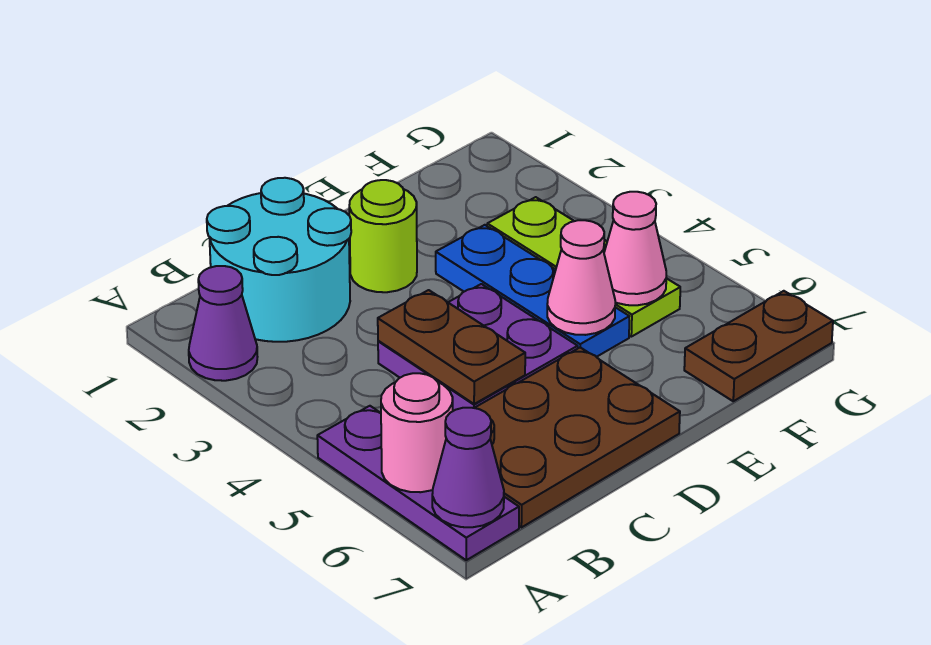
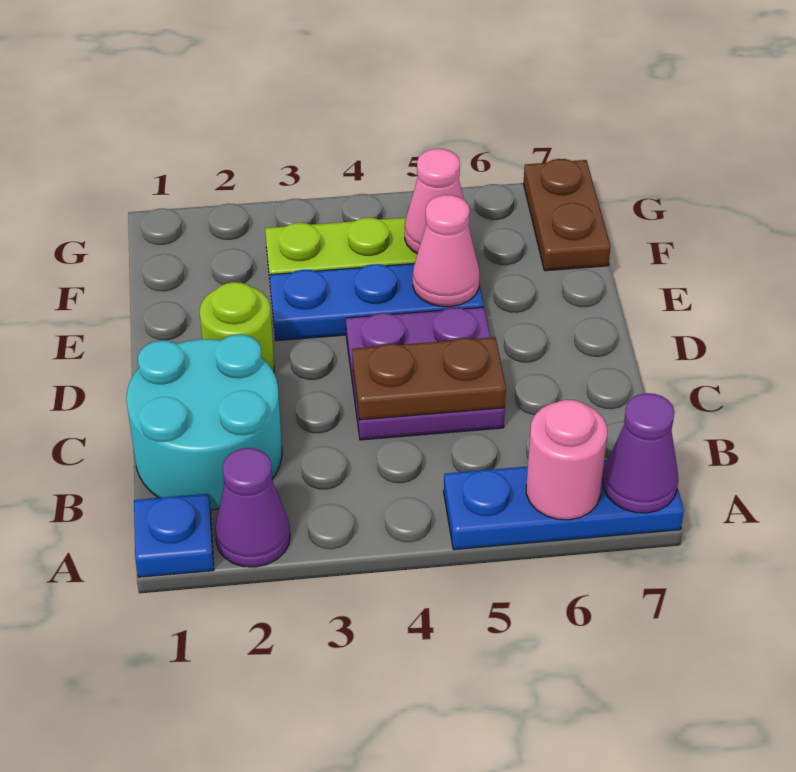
none -> blue 1x1 plate [134,494,214,577]
purple 1x3 plate [317,406,519,560] -> blue 1x3 plate [444,460,684,550]
brown 2x3 plate [475,348,680,527] -> none

